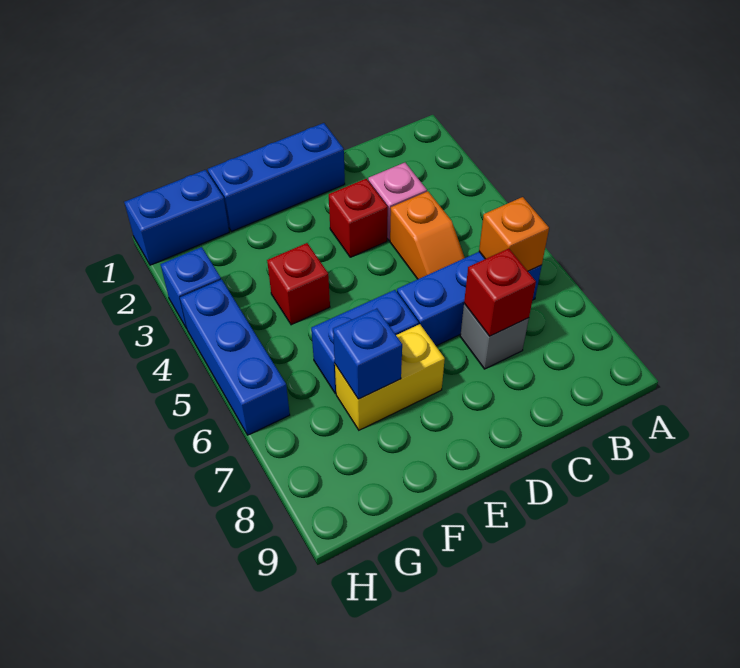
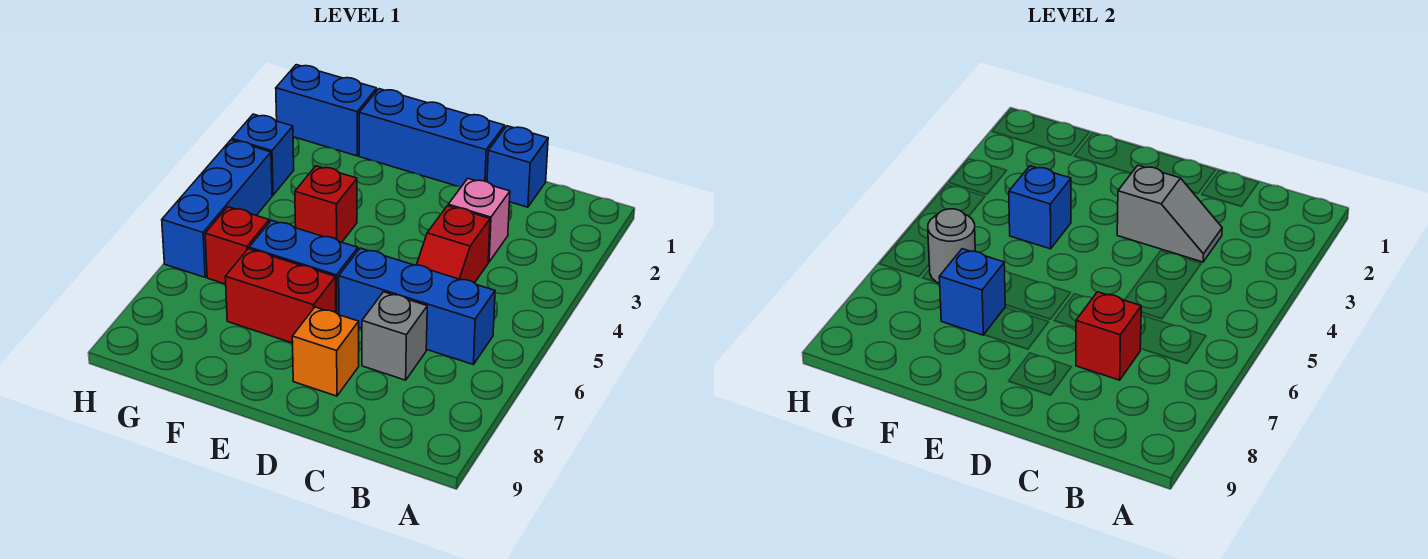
orange 1x1 brick [479,197,549,271] -> orange 1x1 brick moved to [292,307,359,396]
none -> blue 1x1 brick [487,126,548,207]
none -> grey 1x2 slope [1117,165,1222,262]
orange 1x2 slope [390,191,465,279] -> red 1x2 slope [417,206,490,283]
red 1x1 brick [329,179,388,257] -> red 1x1 brick moved to [205,207,269,284]
yellow 1x2 brick [335,324,445,430] -> red 1x2 brick [225,249,336,343]
none -> blue 1x1 brick [1009,166,1071,249]
none -> grey 1x1 round brick [928,209,975,284]

